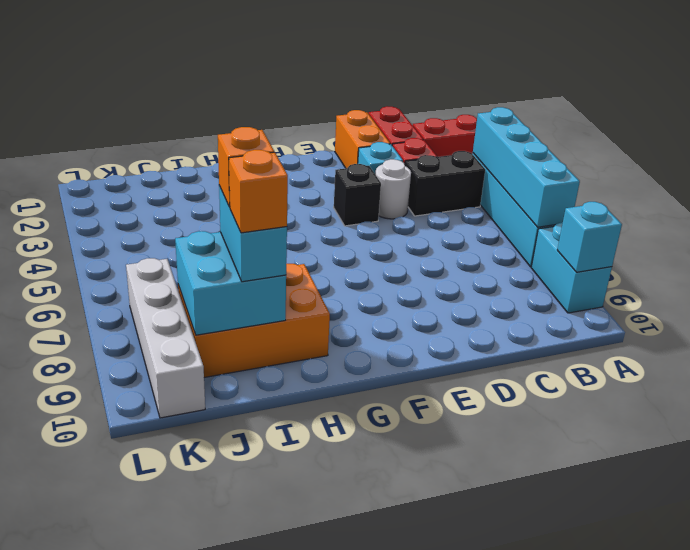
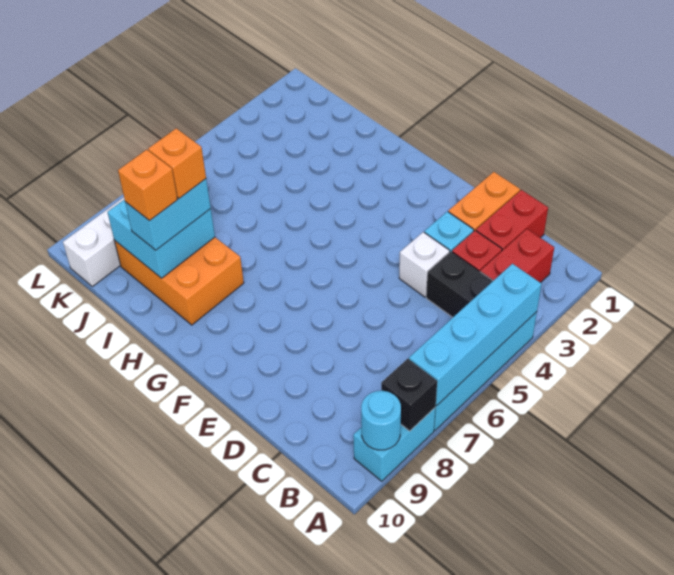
red 1x2 brick [413,115,477,157] -> red 1x2 brick turned to [480,229,554,283]
cyan 1x1 brick [557,202,622,272] -> cyan 1x1 round brick [361,391,401,450]
white 1x1 round brick [375,159,411,219] -> white 1x1 brick [399,232,450,297]
black 1x1 brick [334,164,381,226] -> black 1x1 brick moved to [381,359,437,431]

